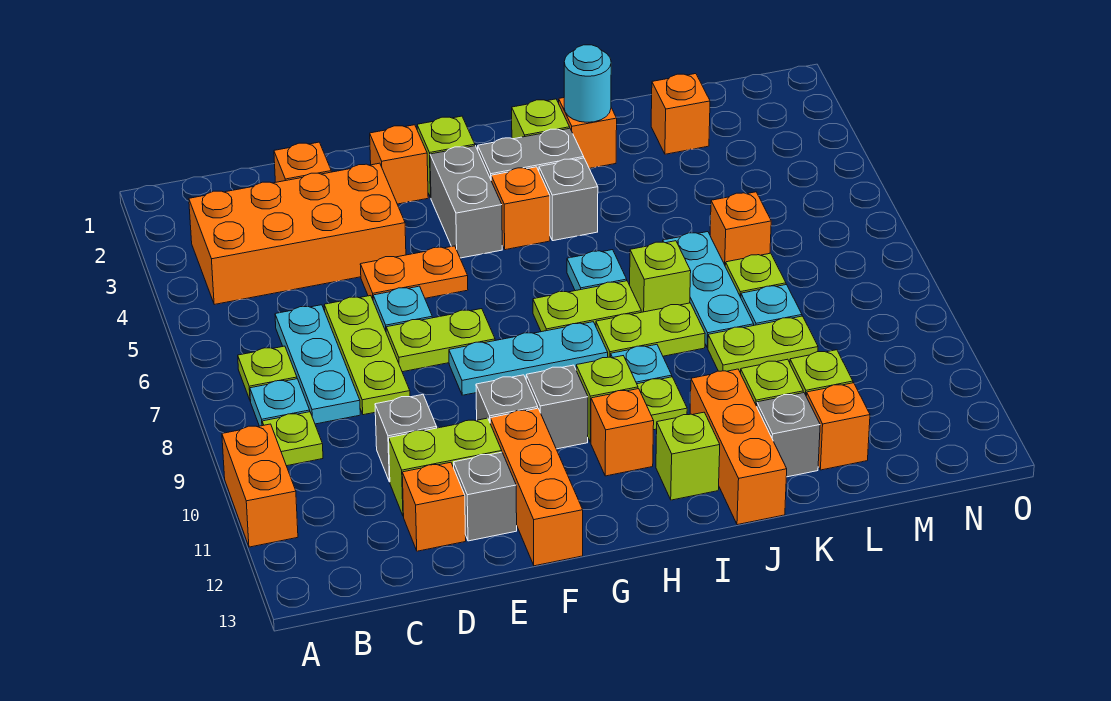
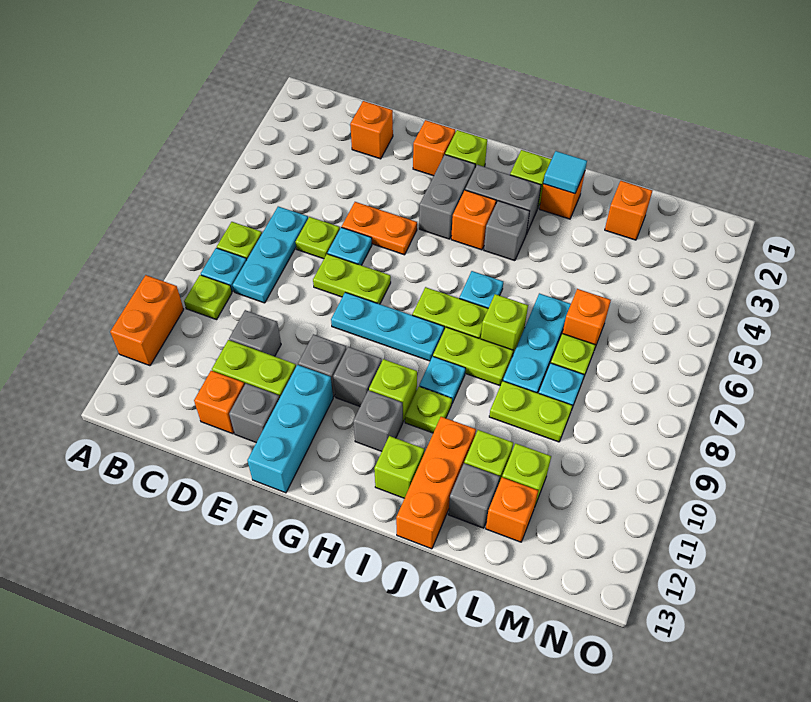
orange 2x4 brick [189,163,406,304] -> none
lime 1x3 plate [324,296,410,415] -> lime 1x1 plate [296,217,340,259]
orange 1x3 brick [490,408,583,566] -> cyan 1x3 brick [247,365,333,493]
orange 1x1 brick [591,389,654,476] -> grey 1x1 brick [353,390,403,451]
cyan 1x1 round brick [564,45,611,122] -> cyan 1x1 tile [543,151,587,194]

